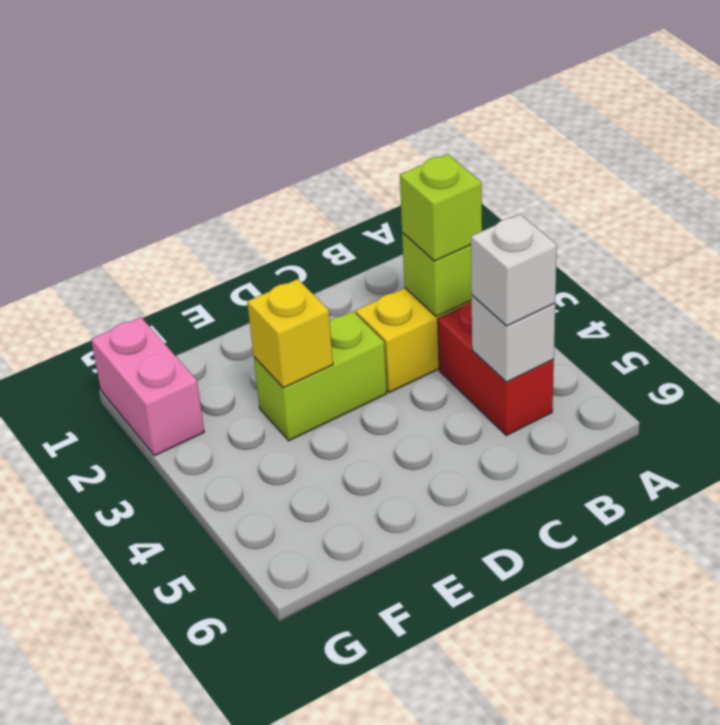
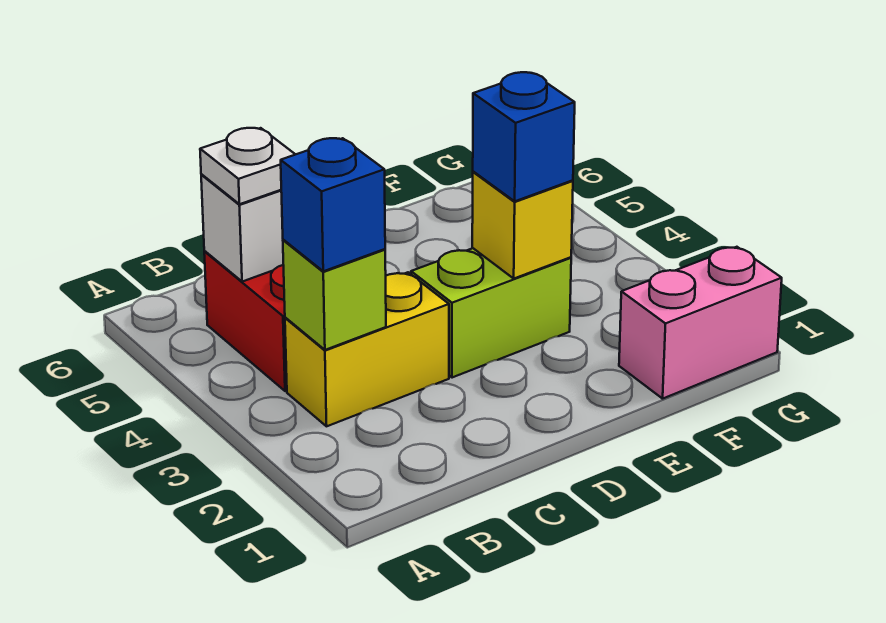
lime 1x1 brick [400,154,482,261] -> blue 1x1 brick [281,138,385,271]
white 1x1 brick [471,214,557,326] -> white 1x1 plate [200,128,295,204]
none -> blue 1x1 brick [473,72,575,201]
pink 1x2 brick [91,317,204,456] -> pink 1x2 brick turned to [619,247,782,399]

